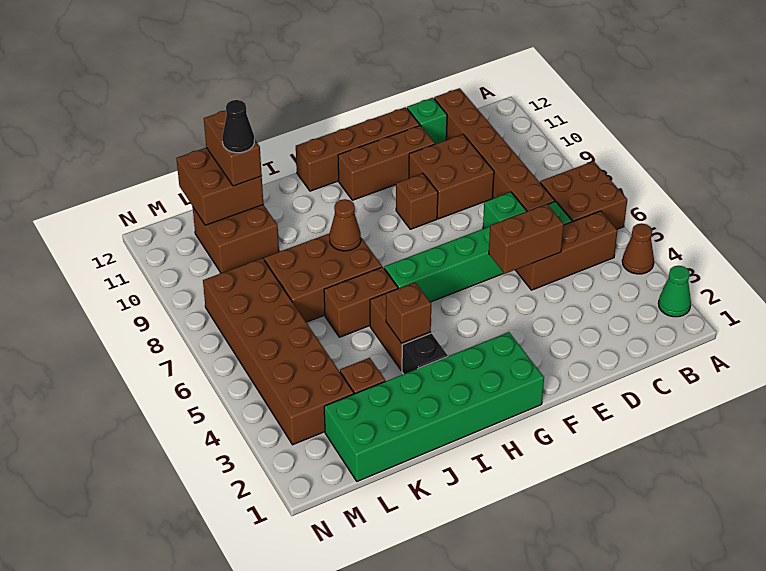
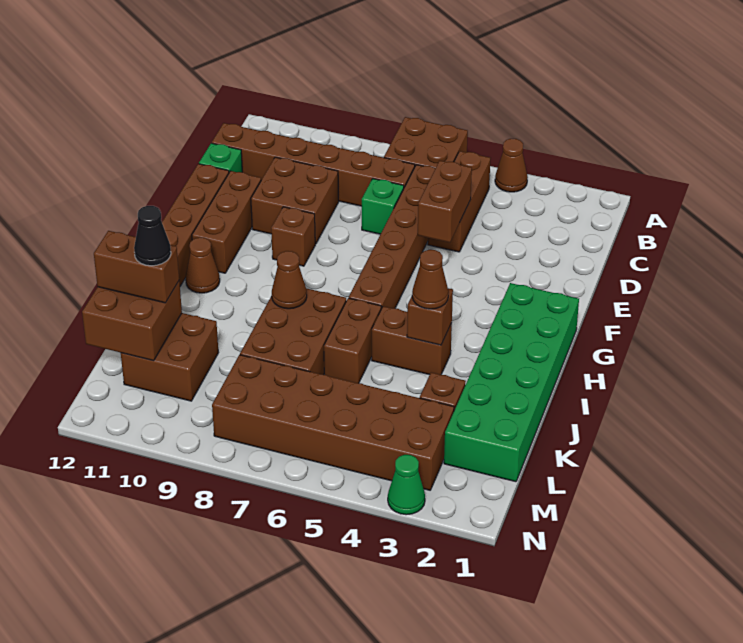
green 1x1 cone [658,266,691,317] -> green 1x1 cone moved to [388,455,425,515]
green 1x6 brick [384,202,572,302] -> brown 1x6 brick [349,165,435,309]
none -> brown 1x1 cone [186,237,220,293]
black 1x1 brick [402,333,448,374] -> none
none -> brown 1x1 cone [412,250,449,309]

